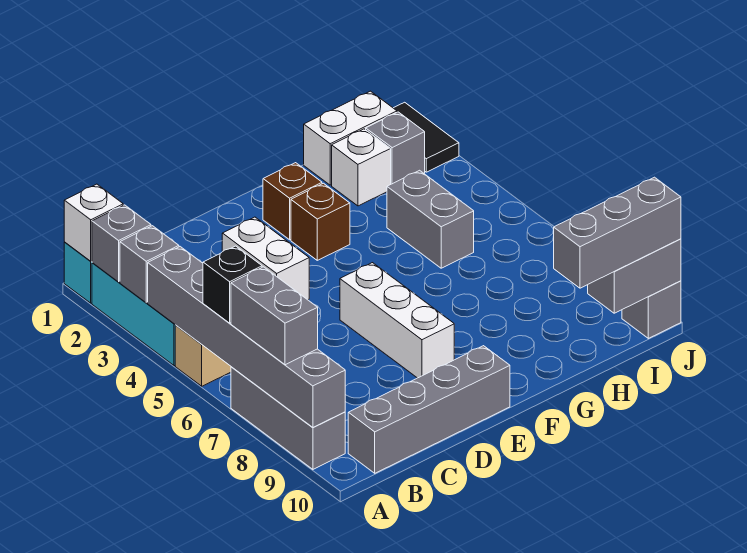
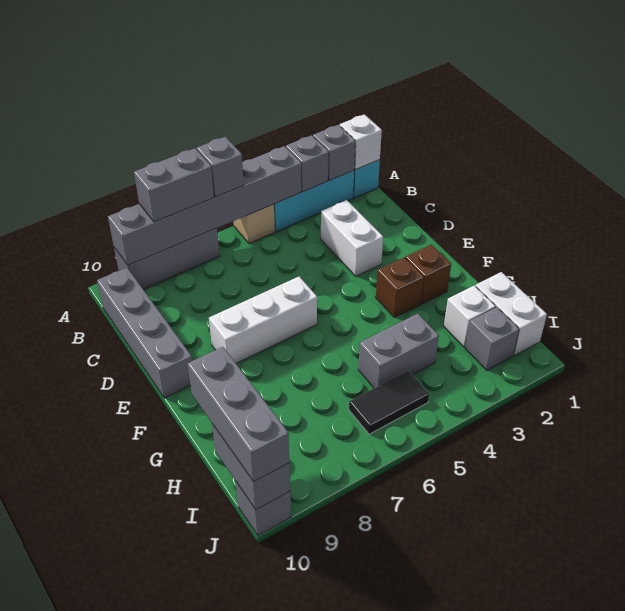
black 1x1 brick [203,246,262,323] -> grey 1x1 brick [197,137,244,197]
white 1x2 brick [222,217,309,300] -> white 1x2 brick turned to [321,200,383,276]
black 1x2 tile [394,102,459,172] -> black 1x2 tile moved to [349,371,429,434]

